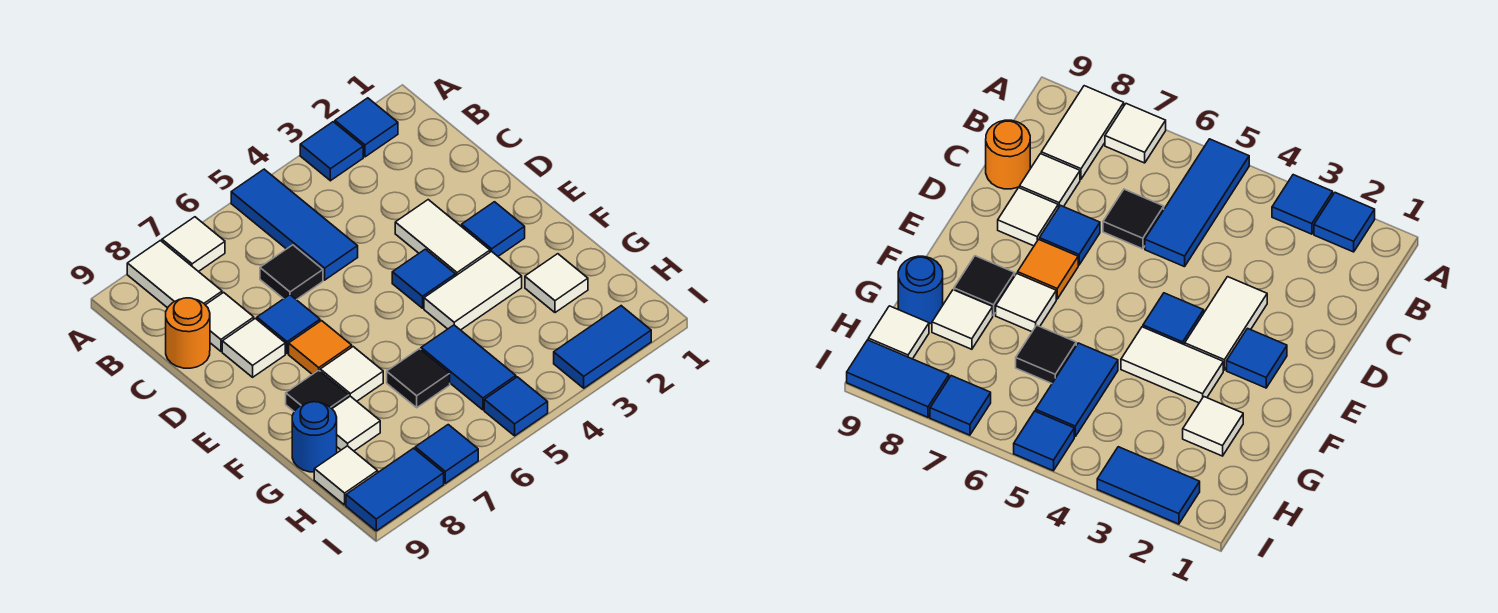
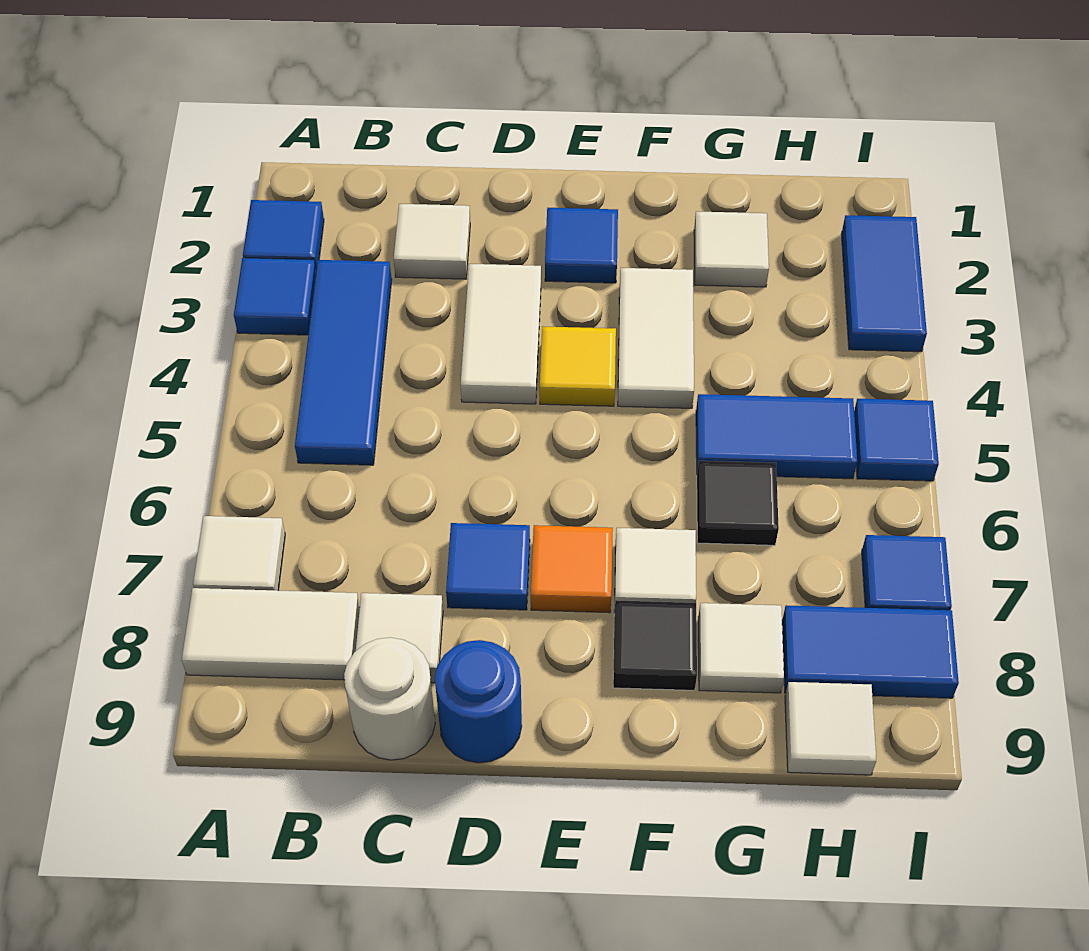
blue 1x3 tile [231,169,358,280] -> blue 1x3 tile turned to [295,260,392,465]
black 1x1 tile [260,245,323,300] -> none
orange 1x1 round brick [166,298,210,368] -> white 1x1 round brick [344,637,435,760]
white 1x2 tile [395,200,490,276] -> white 1x2 tile turned to [461,264,541,404]
white 1x1 tile [222,318,285,377] -> white 1x1 tile moved to [394,204,470,279]
blue 1x1 tile [392,249,455,308] -> yellow 1x1 tile [540,326,616,406]
blue 1x1 round brick [292,402,337,472] -> blue 1x1 round brick moved to [435,640,522,763]
blue 1x2 tile [346,448,444,531] -> blue 1x2 tile turned to [782,605,959,698]

